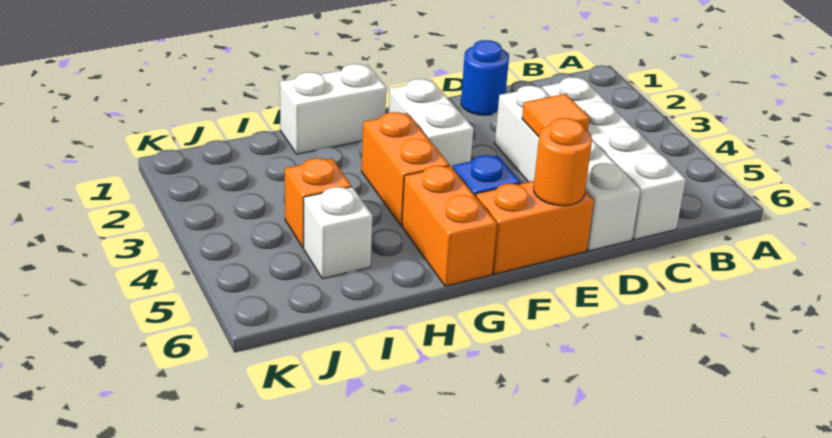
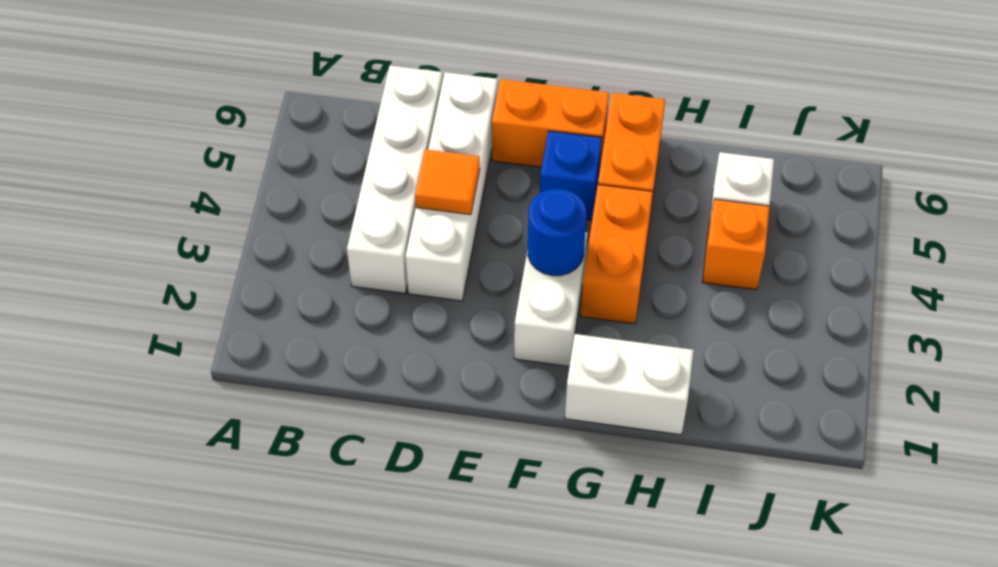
blue 1x1 round brick [461,40,509,115] -> blue 1x1 round brick moved to [528,188,587,276]
orange 1x1 round brick [534,118,592,206] -> none

